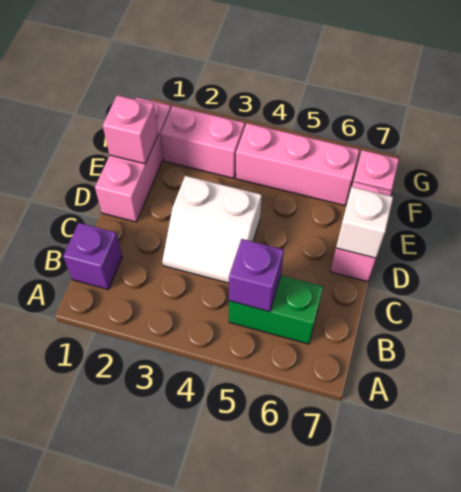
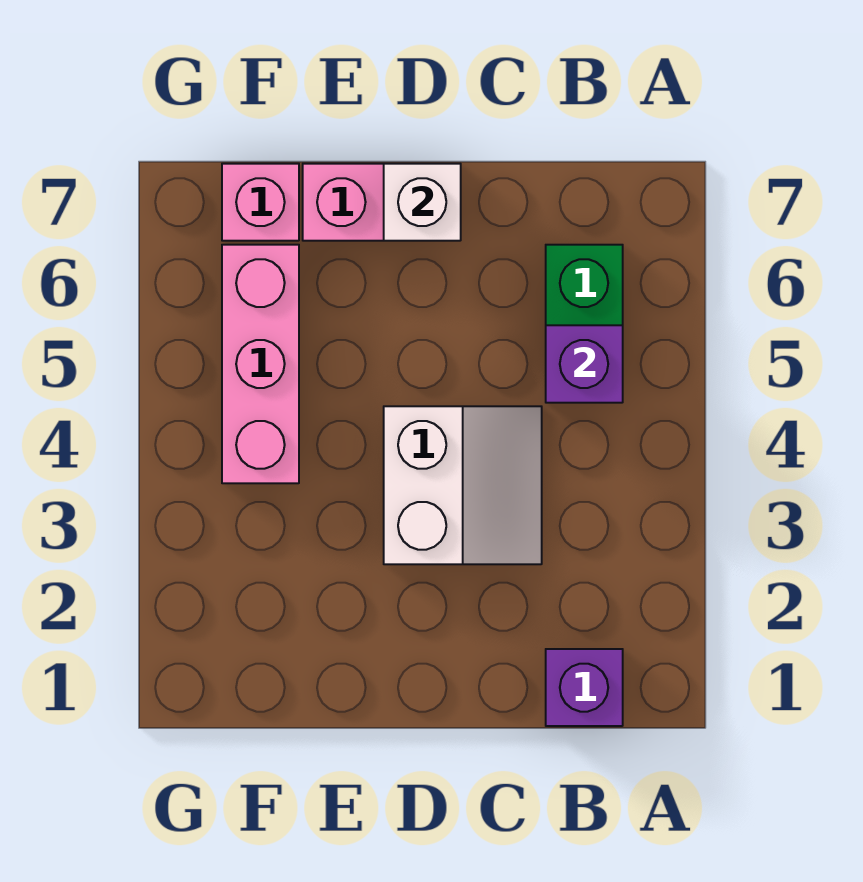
pink 1x3 brick [95,97,171,222] -> none
pink 1x1 brick [103,95,158,164] -> none
pink 1x2 brick [161,106,245,178] -> none

